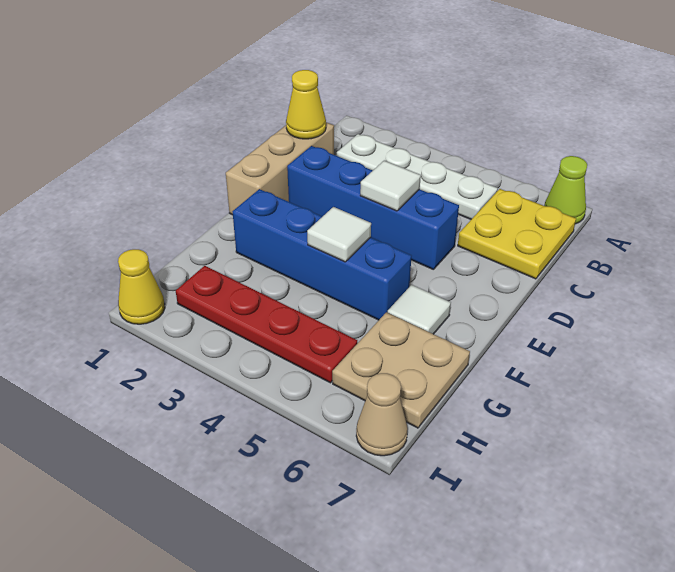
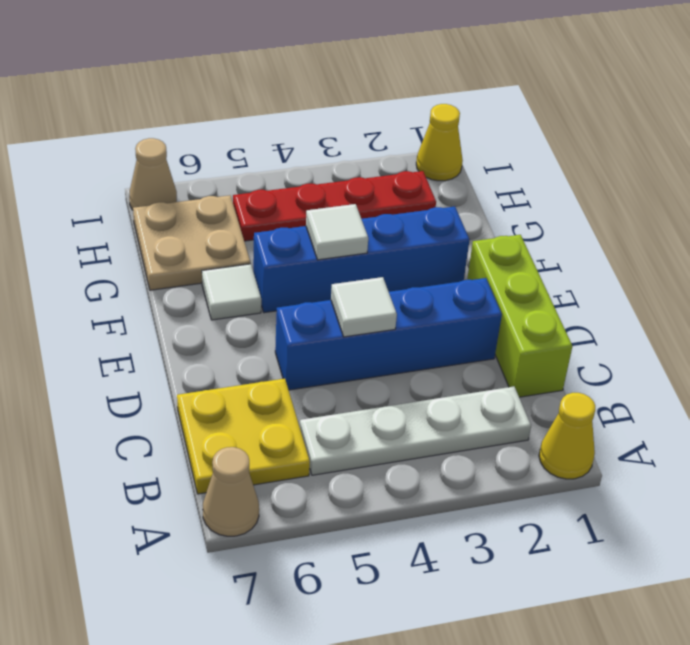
lime 1x1 cone [544,156,587,224] -> tan 1x1 cone [203,447,259,536]
tan 1x3 brick [226,122,334,215] -> lime 1x3 brick [467,235,572,397]
yellow 1x1 cone [286,70,326,139] -> yellow 1x1 cone moved to [539,393,595,479]

